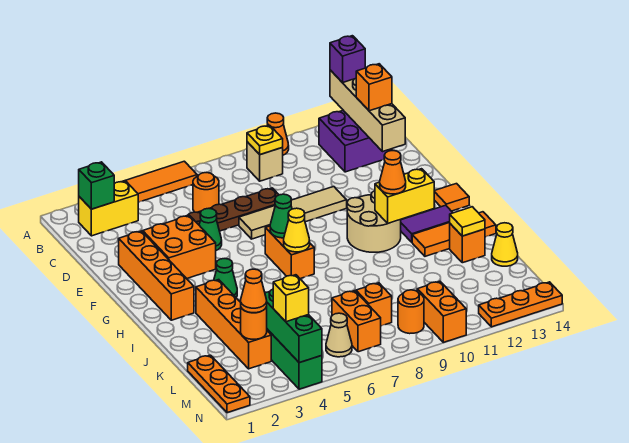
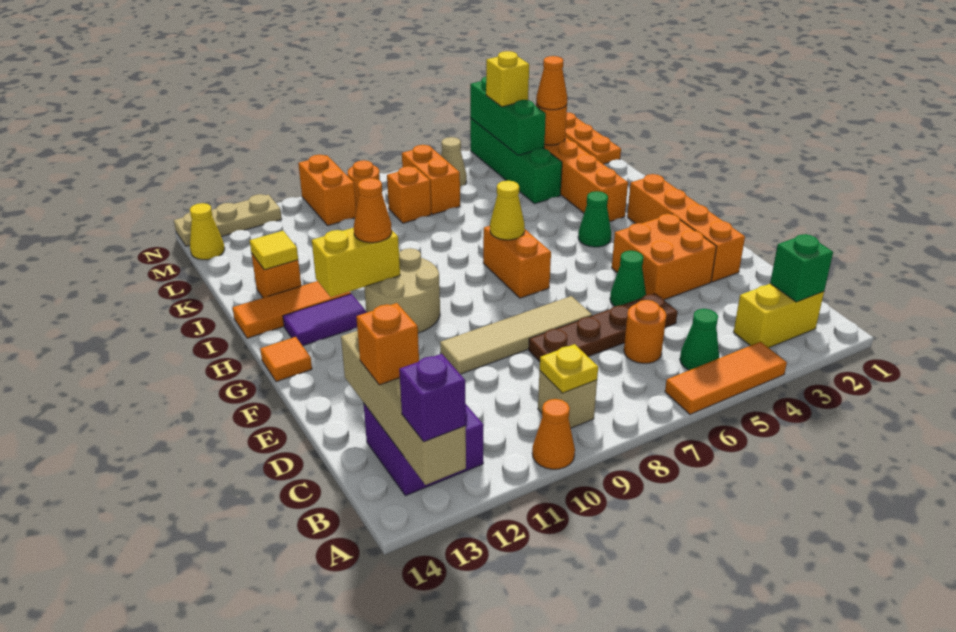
green 1x1 cone [270,194,292,238] -> green 1x1 cone moved to [680,309,719,370]
yellow 1x1 cone [492,223,518,266] -> yellow 1x1 cone moved to [190,203,225,260]
orange 1x3 plate [479,282,562,327] -> tan 1x3 plate [174,194,282,246]

